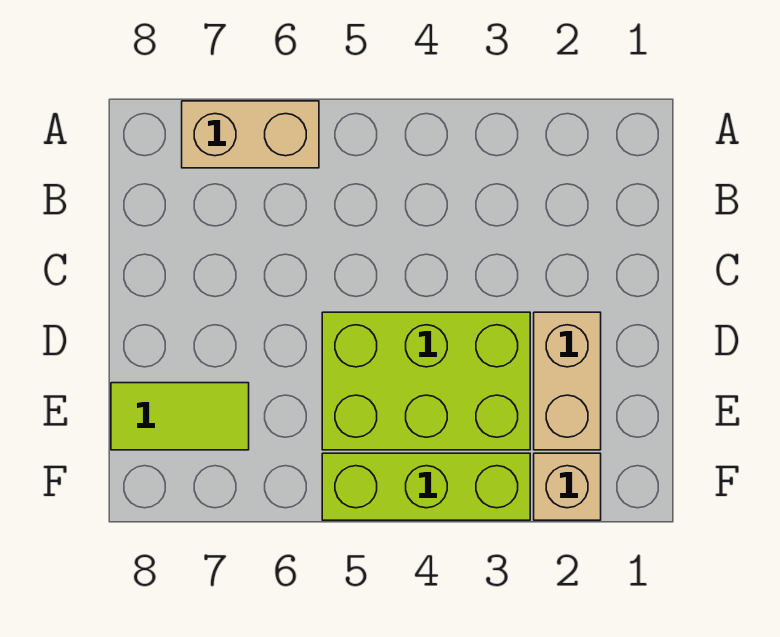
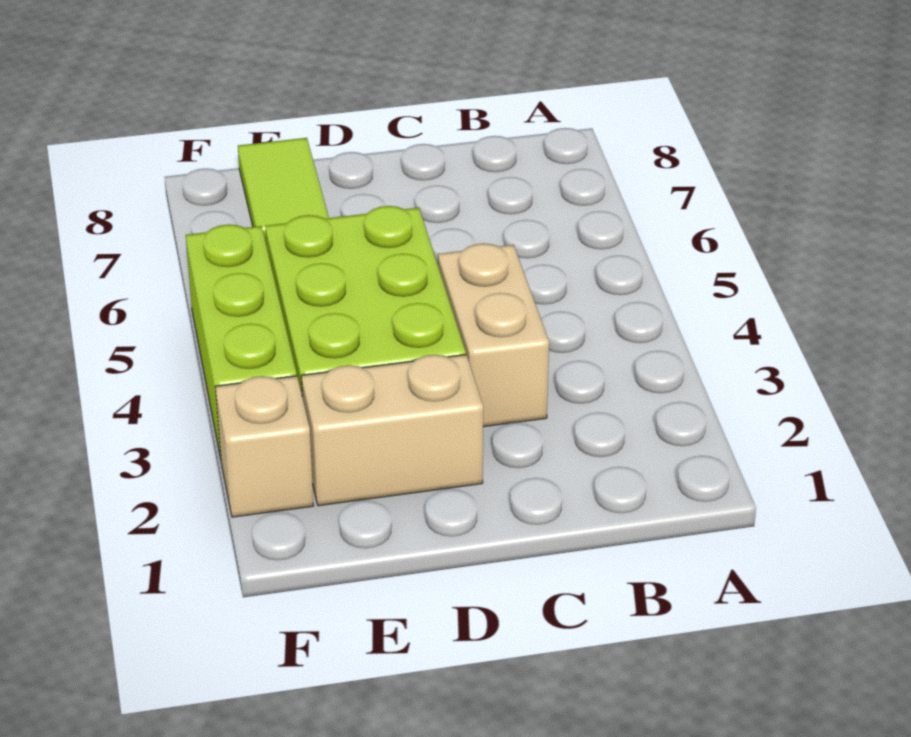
tan 1x2 brick [182,101,319,168] -> tan 1x2 brick moved to [438,243,549,427]

